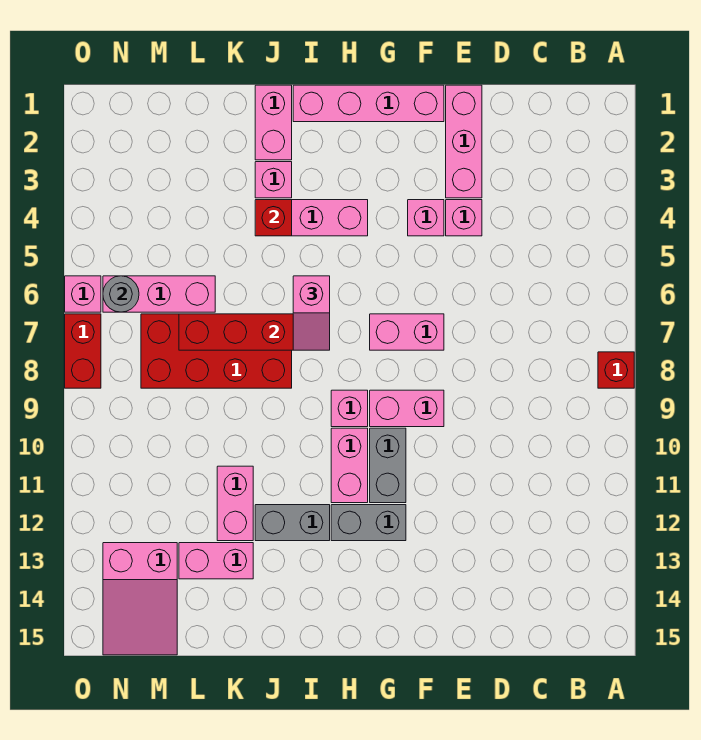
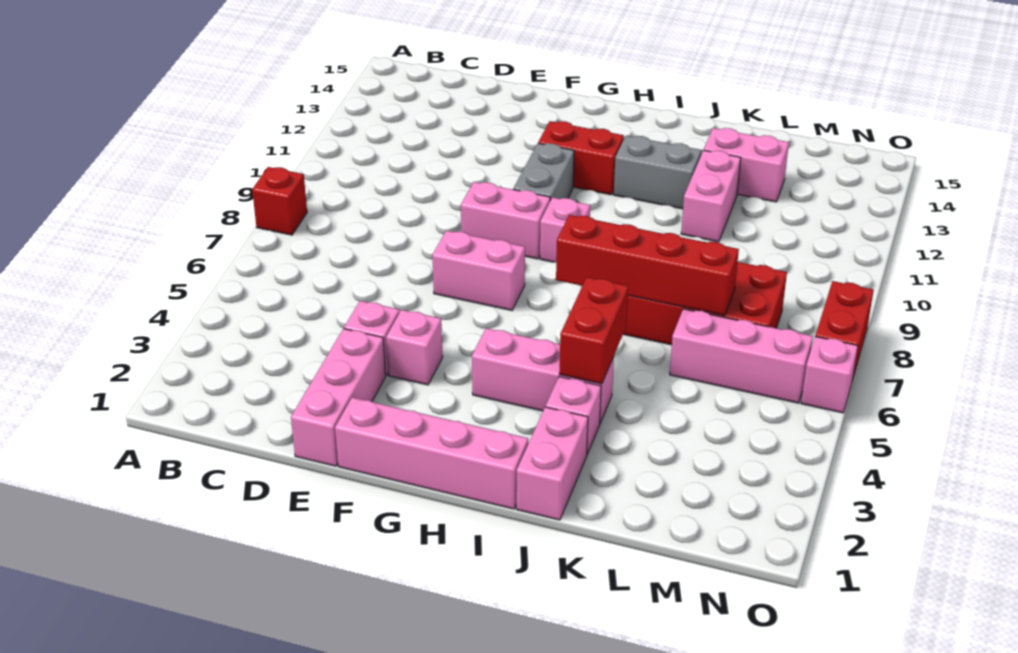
grey 1x2 brick [331,505,406,541] -> red 1x2 brick [538,121,624,195]
pink 1x2 brick [331,428,368,503] -> none
pink 1x2 slope [293,276,330,350] -> none
red 1x1 brick [255,200,292,236] -> red 1x2 brick [559,277,628,384]
pink 2x3 slope [103,543,177,655] -> none
grey 1x1 round brick [103,276,139,312] -> none

